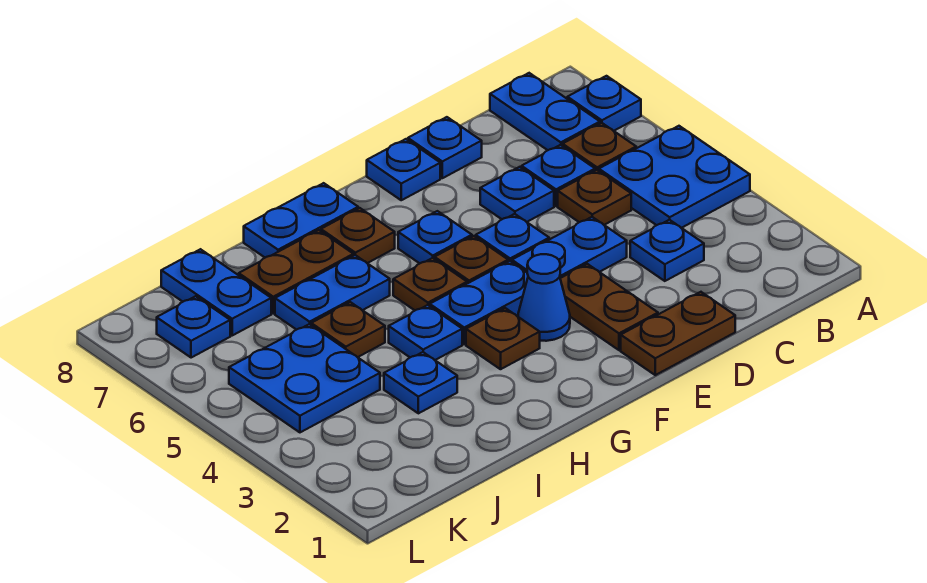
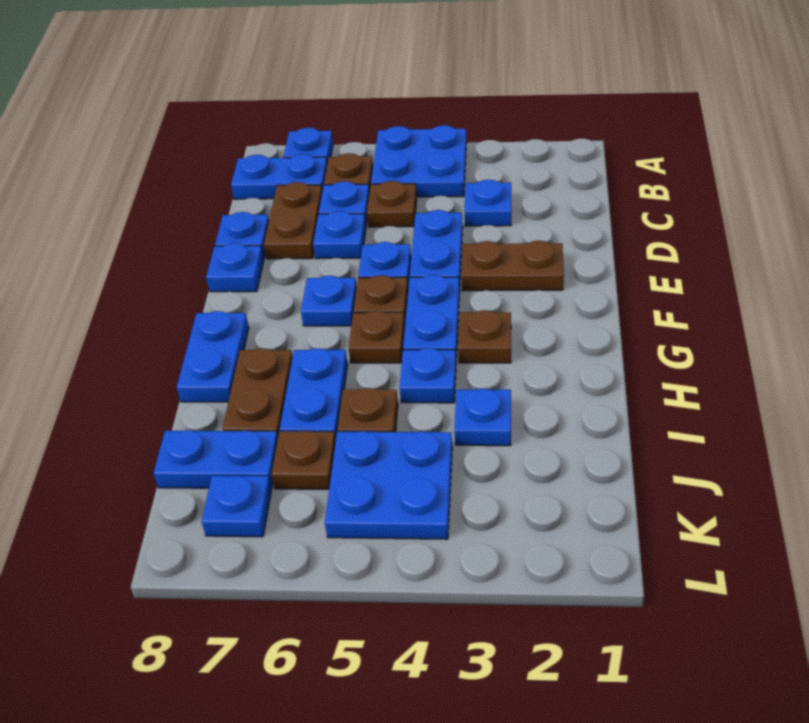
brown 1x2 plate [621,292,735,375] -> brown 1x2 plate moved to [264,182,322,259]
blue 1x1 cone [518,254,570,341] -> none
brown 1x1 plate [321,208,395,263] -> brown 1x1 plate moved to [272,431,336,489]

